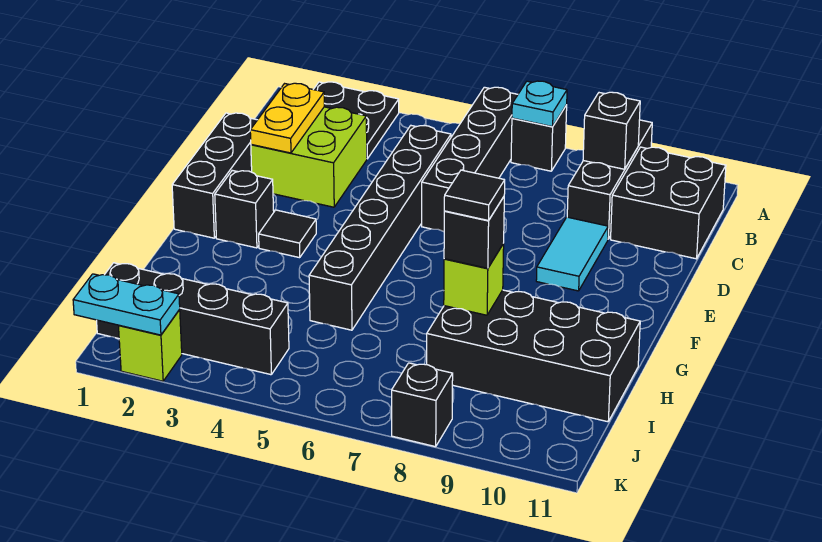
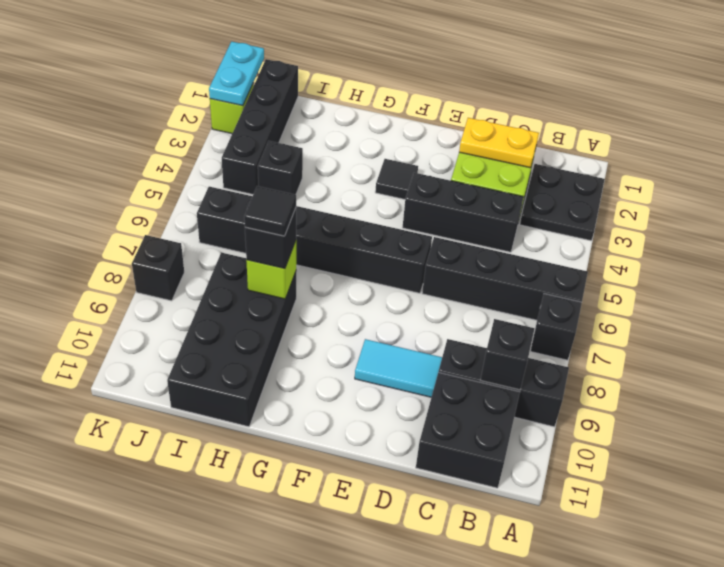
cyan 1x1 plate [512,81,567,127] -> none
black 1x6 brick [309,126,451,330] -> black 1x6 brick moved to [197,187,432,293]
black 1x3 brick [172,113,257,238] -> black 1x3 brick moved to [403,173,524,252]
black 1x1 brick [215,170,274,248] -> black 1x1 brick moved to [258,141,303,195]

